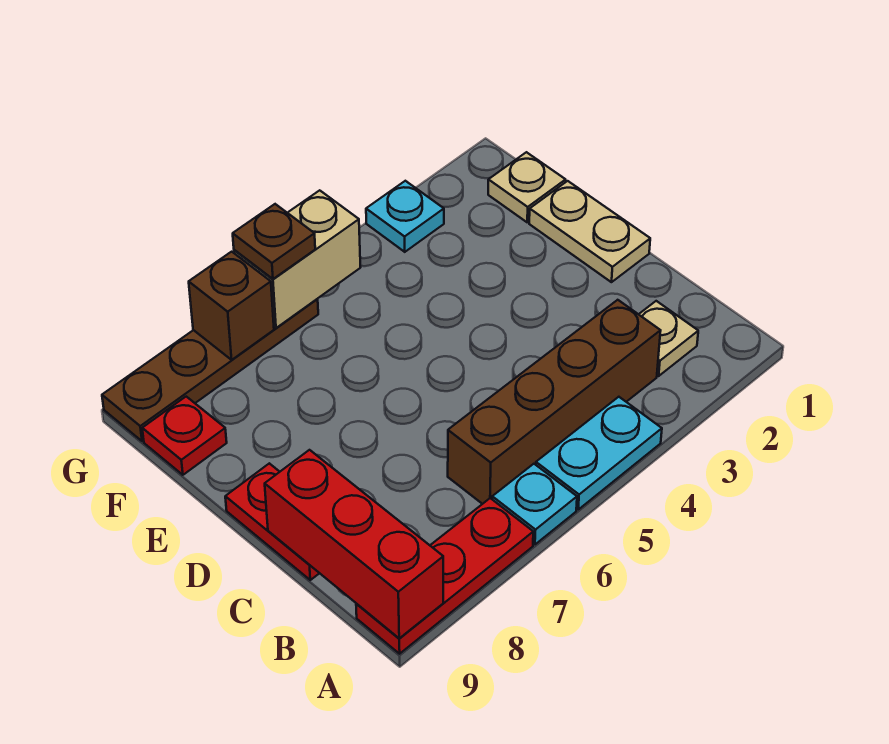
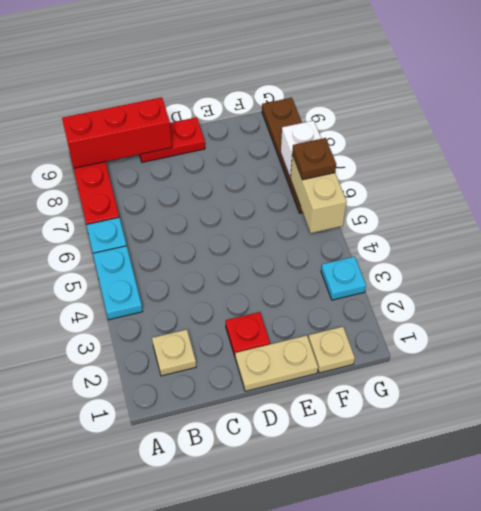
brown 1x4 brick [448,300,661,504] -> none
red 1x1 plate [142,397,227,475] -> red 1x1 plate moved to [226,312,270,356]
brown 1x1 brick [189,252,274,360] -> white 1x1 brick [281,121,321,178]

